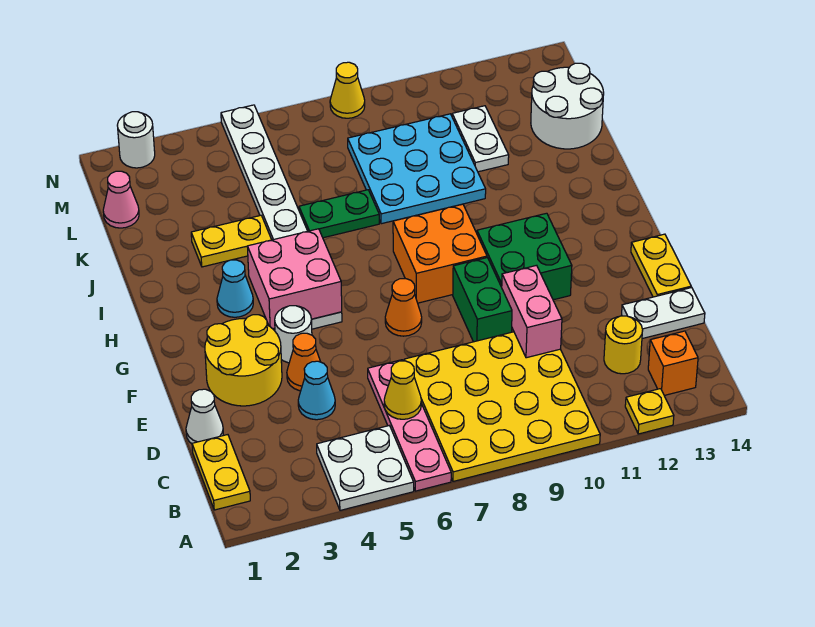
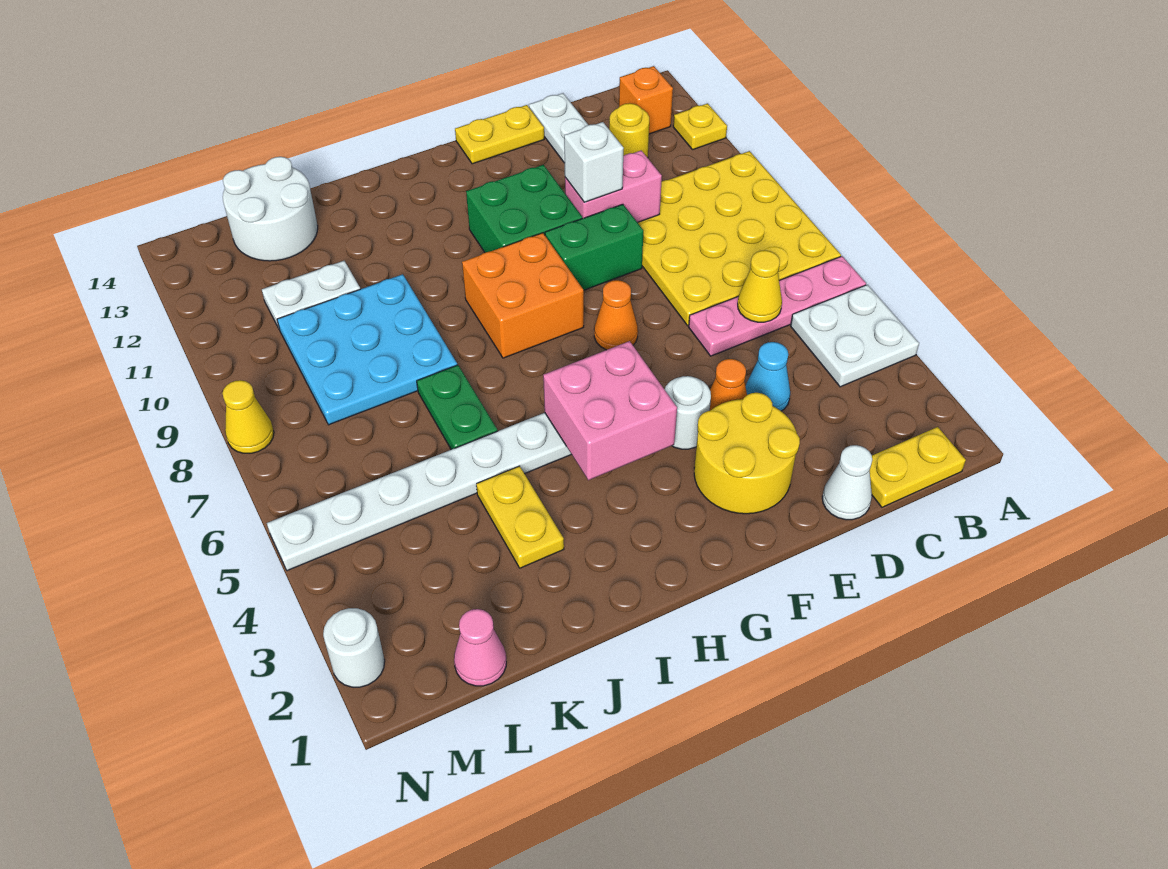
none -> white 1x1 brick [564,122,624,202]
cyan 1x1 cone [217,260,253,317] -> none

